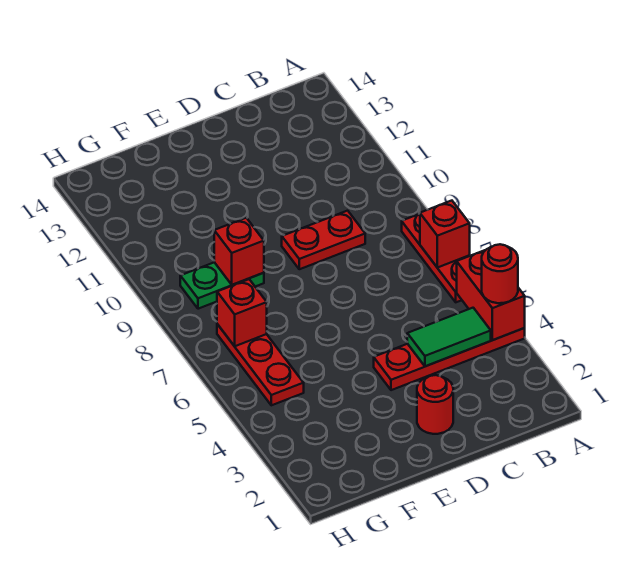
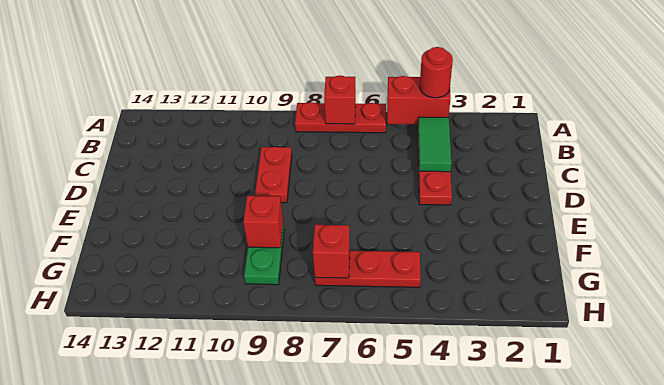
red 1x1 round brick [417,375,453,434] -> none

